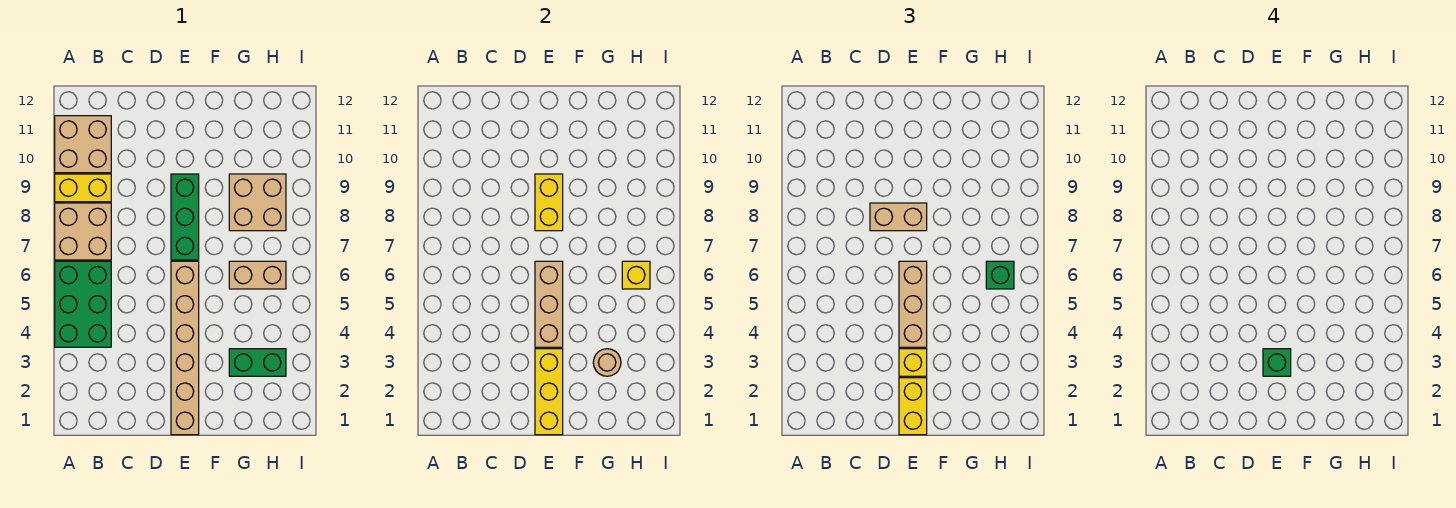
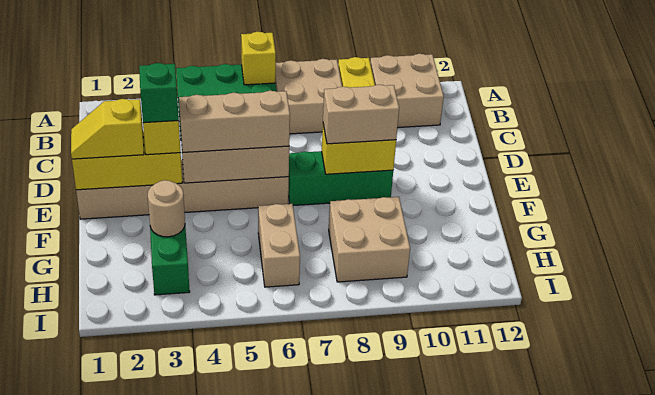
tan 1x2 brick [870,203,927,231] -> tan 1x2 brick turned to [323,85,399,144]
yellow 1x2 brick [899,378,927,435] -> yellow 1x2 slope [71,99,144,159]
yellow 1x1 brick [622,261,650,289] -> yellow 1x1 brick moved to [241,32,276,85]
green 1x1 brick [986,261,1014,289] -> none

